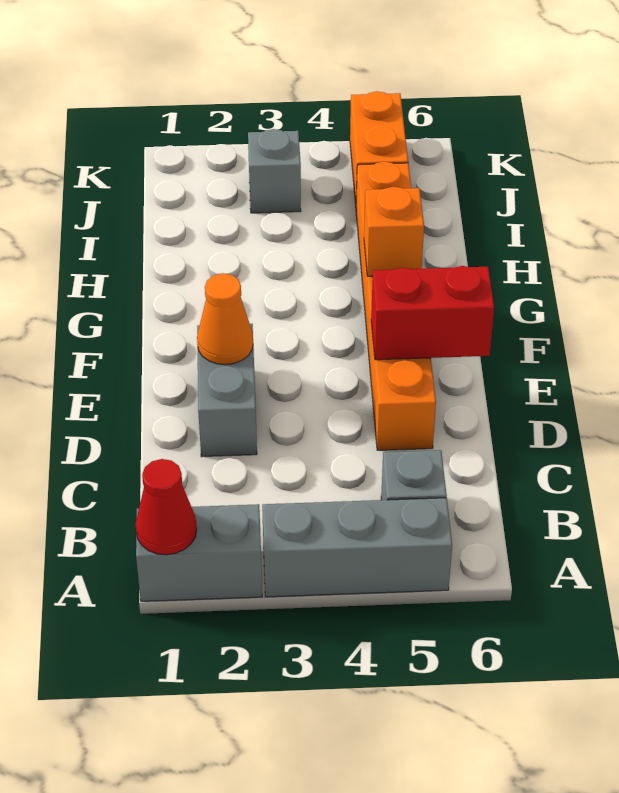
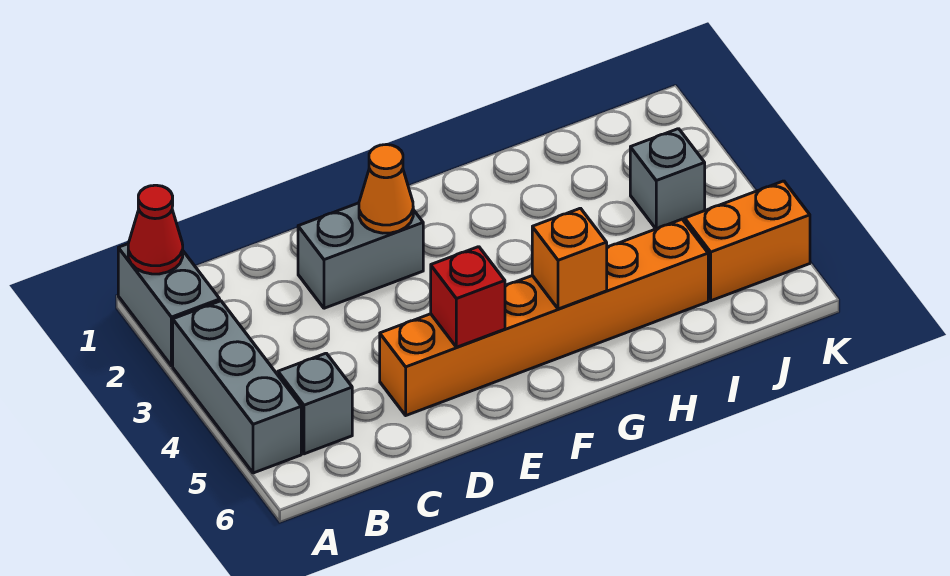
red 1x2 brick [371,266,494,360] -> red 1x1 brick [431,247,505,347]

